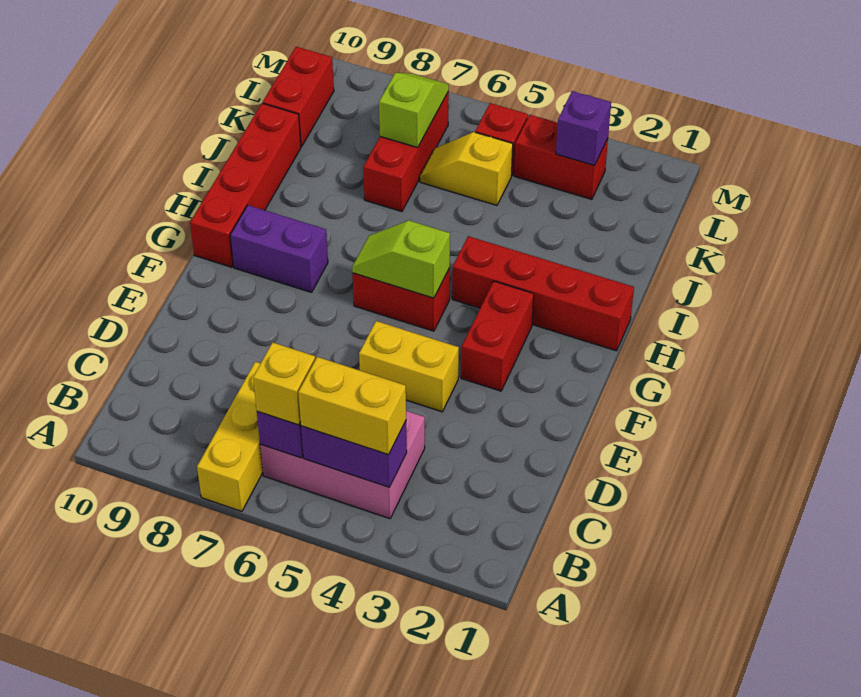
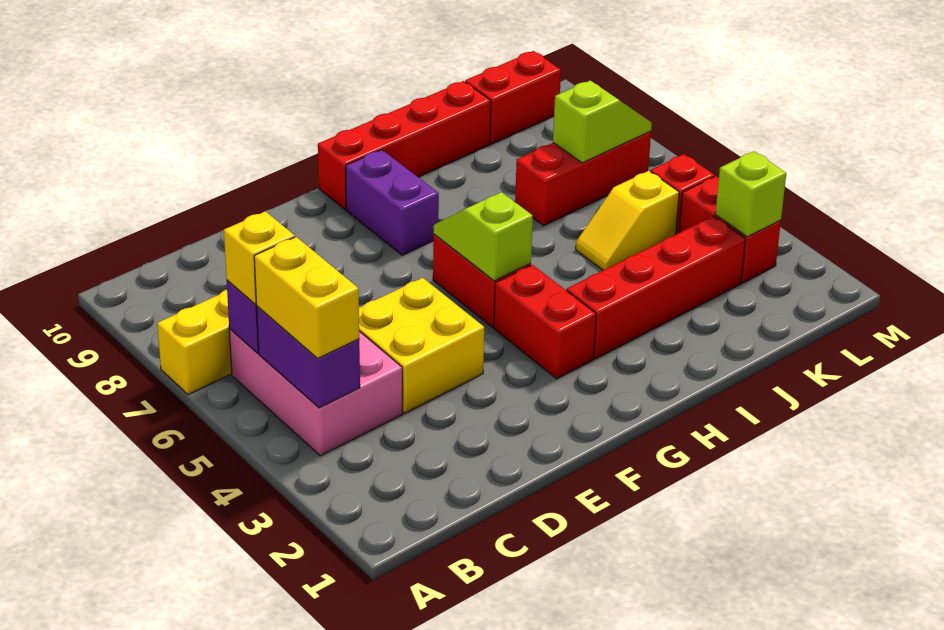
yellow 1x2 brick [359,321,459,412] -> yellow 2x2 brick [359,278,484,413]
red 1x2 brick [461,281,534,391] -> red 1x2 brick turned to [494,265,596,379]
red 1x4 brick [452,236,634,351] -> red 1x4 brick turned to [567,216,745,359]
yellow 1x2 slope [420,132,513,205] -> yellow 1x2 slope turned to [576,171,679,270]
purple 1x1 brick [556,91,611,166] -> lime 1x1 brick [715,151,786,237]

